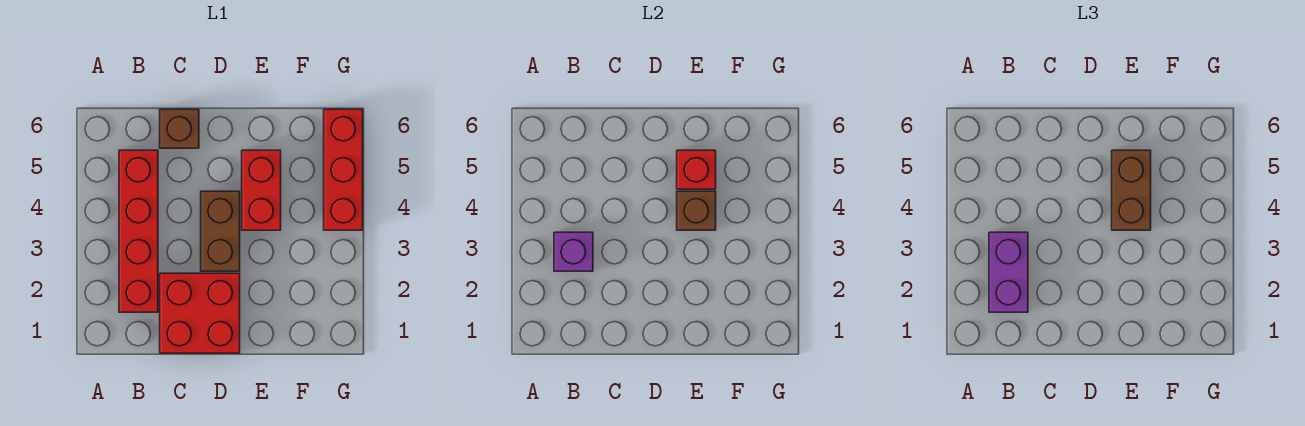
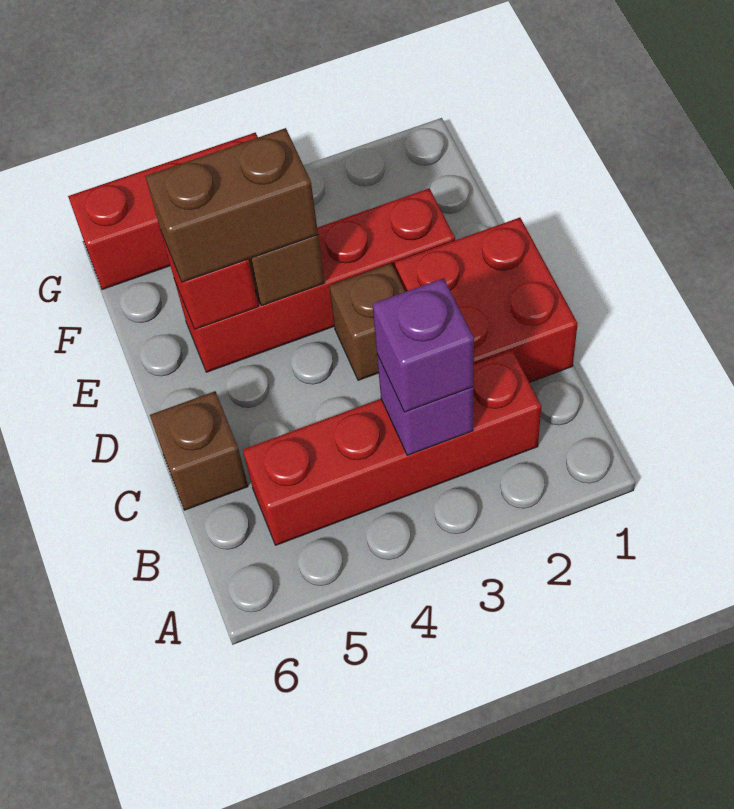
purple 1x2 brick [989,232,1028,312] -> purple 1x1 brick [373,278,474,412]
brown 1x2 brick [201,191,240,271] -> brown 1x1 brick [329,263,405,380]
red 1x2 brick [242,150,281,230] -> red 1x4 brick [175,188,455,372]

